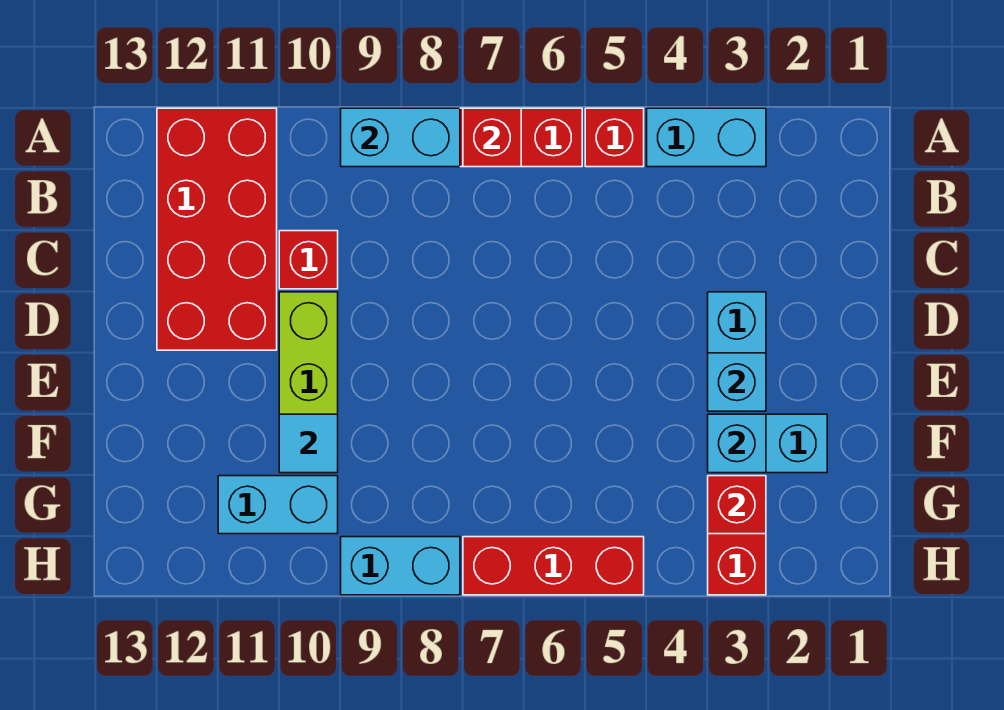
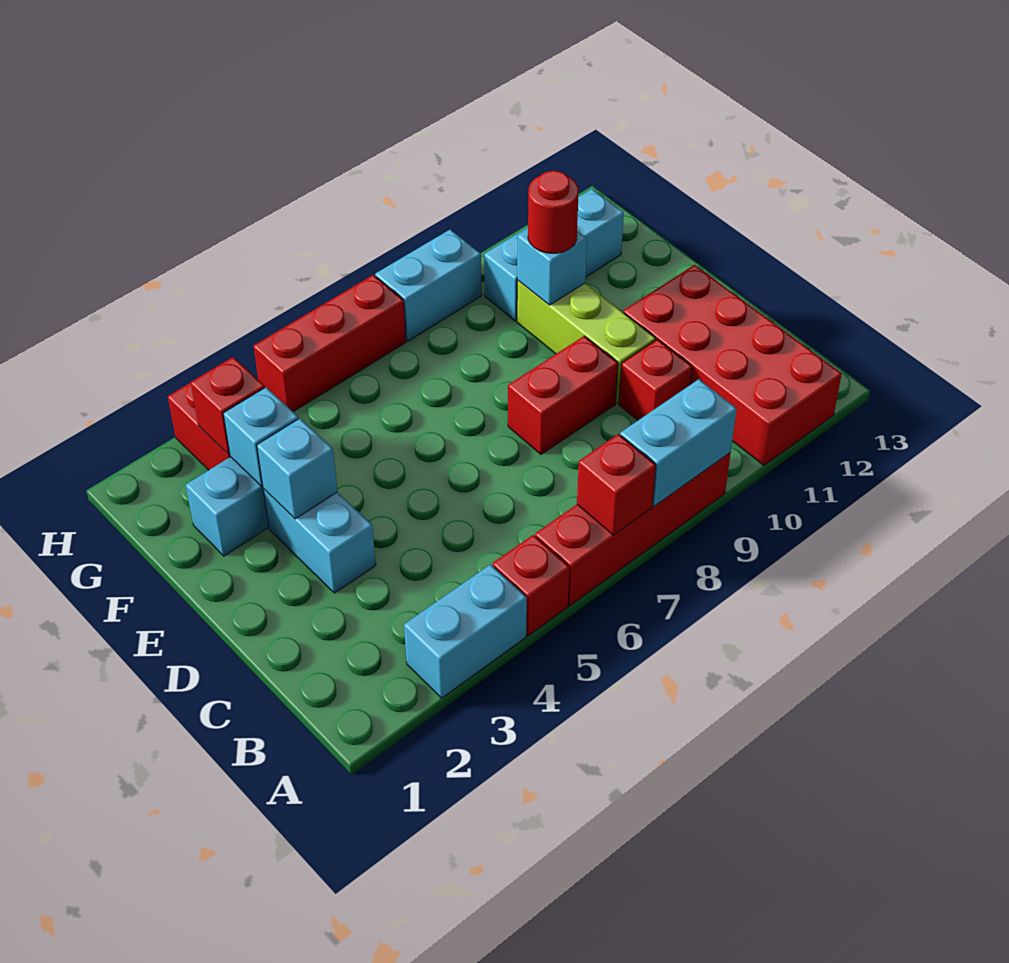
none -> red 1x2 brick [508,336,618,454]
cyan 1x1 tile [279,414,338,473] -> cyan 1x1 brick [517,229,587,305]
none -> red 1x1 round brick [528,171,579,253]
cyan 1x2 brick [218,476,338,534] -> cyan 1x3 brick [484,189,624,321]

